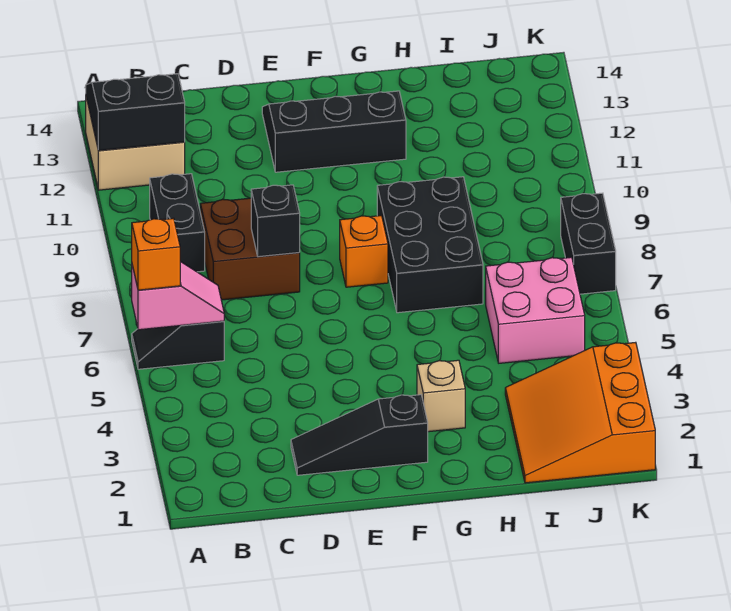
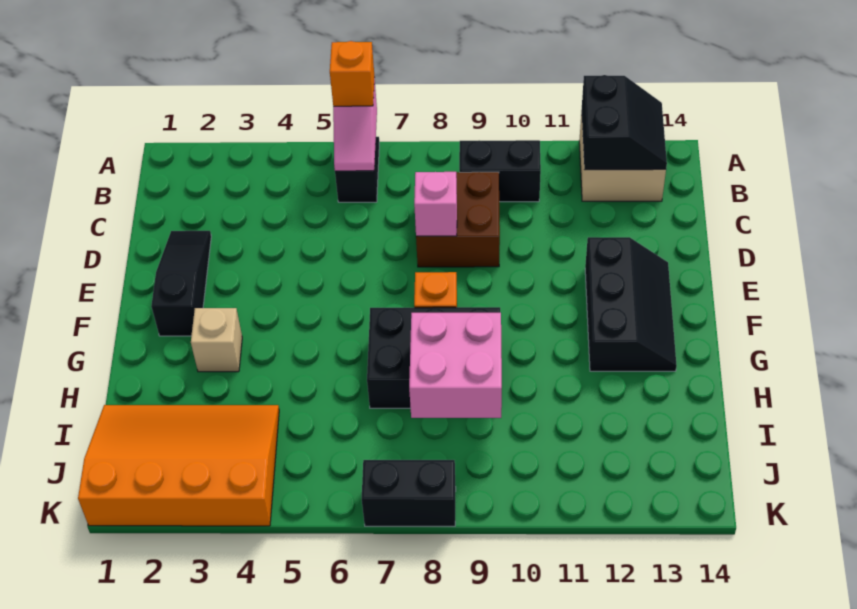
black 1x1 brick [251,185,300,257] -> pink 1x1 brick [414,172,457,236]
orange 3x3 slope [505,342,655,483] -> orange 3x4 slope [78,405,279,526]
pink 2x2 brick [486,257,585,363] -> pink 2x2 brick moved to [409,313,502,418]

